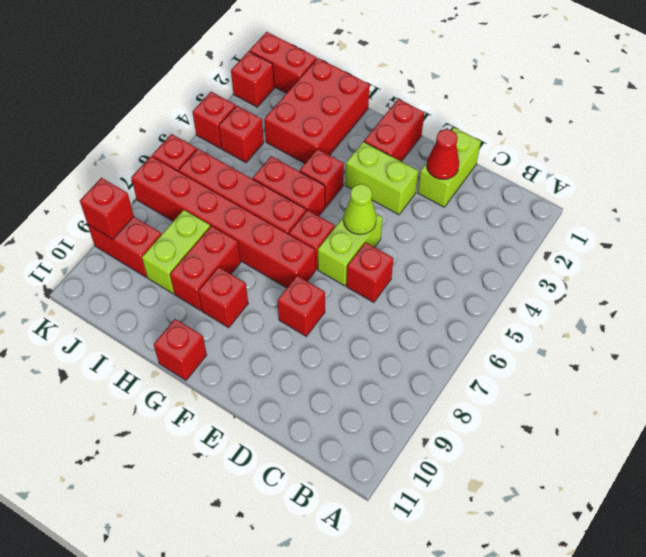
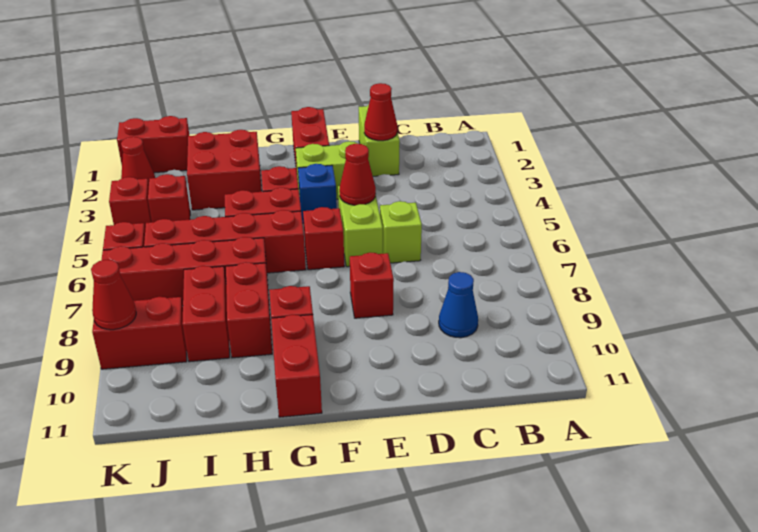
none -> blue 1x1 cone [439,272,478,338]
red 1x1 brick [346,242,394,303] -> lime 1x1 brick [380,201,422,263]
lime 1x1 cone [343,184,377,234] -> red 1x1 cone [339,144,376,205]
none -> blue 1x1 brick [298,164,337,223]
red 1x6 brick [131,156,316,288] -> red 1x4 brick [101,237,268,305]
red 1x1 brick [154,319,207,380] -> red 1x2 brick [271,315,322,417]
red 2x3 brick [264,58,370,163] -> red 2x2 brick [187,130,262,210]
lime 1x2 brick [142,210,210,294] -> red 1x2 brick [182,266,230,362]
red 1x1 brick [231,51,274,107] -> red 1x1 cone [121,137,155,184]
red 1x1 brick [80,178,134,239] -> red 1x1 cone [91,260,136,330]

